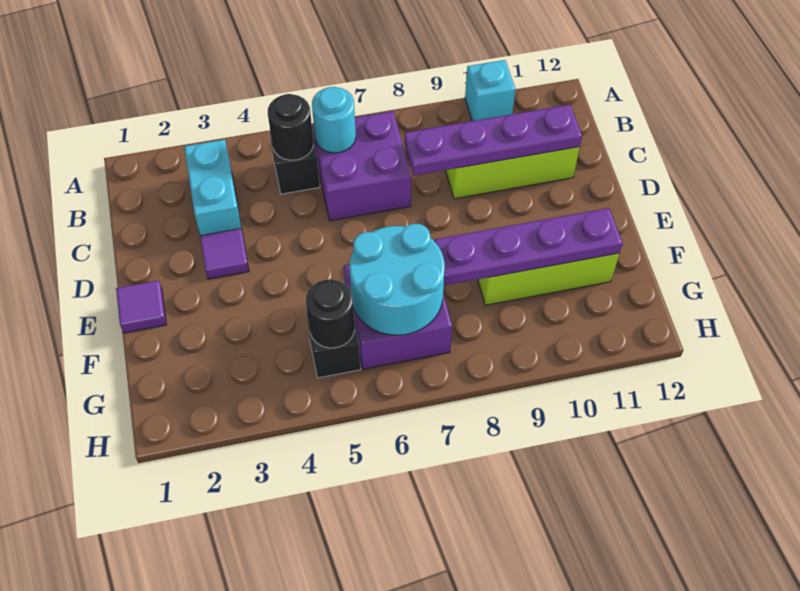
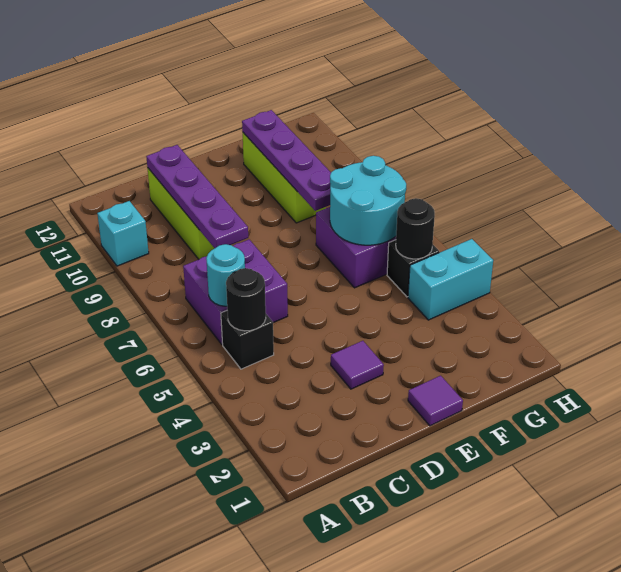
cyan 1x2 brick [184,139,242,236] -> cyan 1x2 brick moved to [408,239,493,320]

